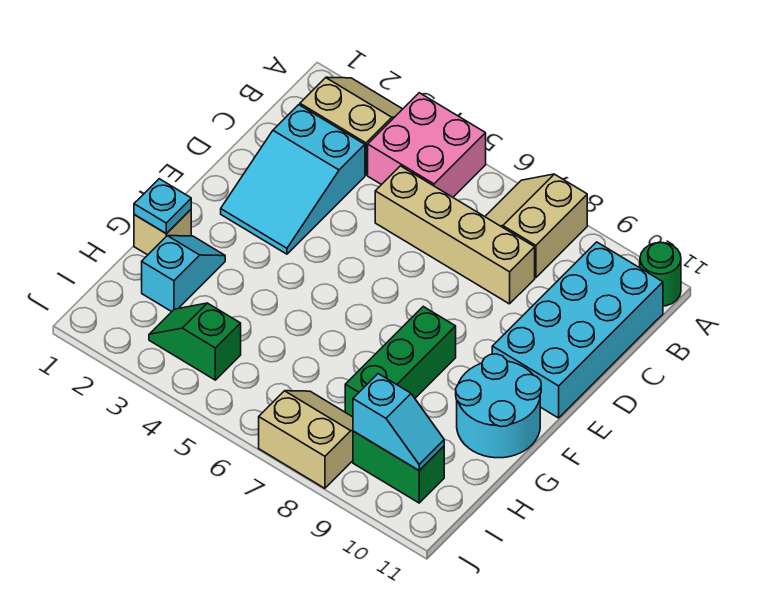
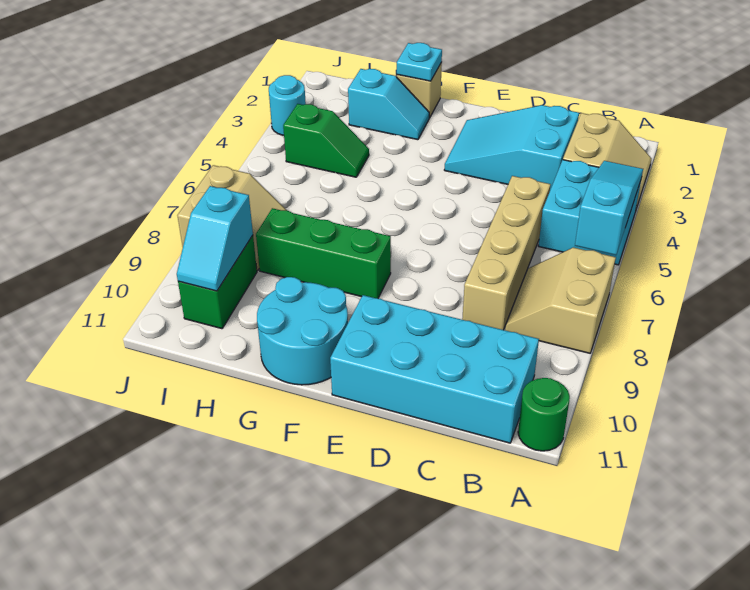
pink 2x2 brick [368,93,486,197] -> cyan 2x2 brick [539,160,641,265]
none -> cyan 1x3 slope [575,161,643,255]
tan 2x2 slope [485,174,587,277] -> tan 2x2 slope turned to [505,247,616,353]
green 1x2 slope [149,303,241,380] -> green 1x2 slope turned to [283,104,369,177]
none -> cyan 1x1 round brick [269,75,306,135]

